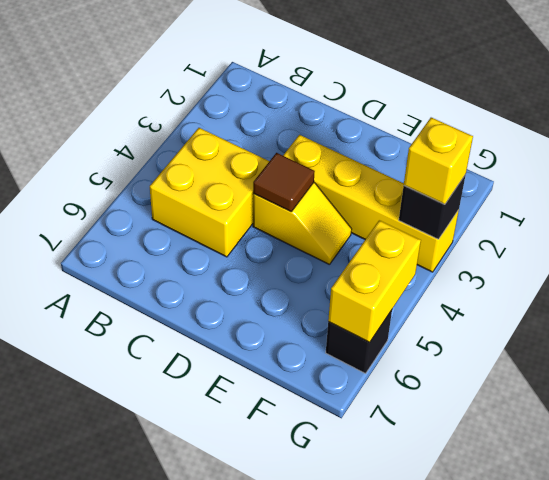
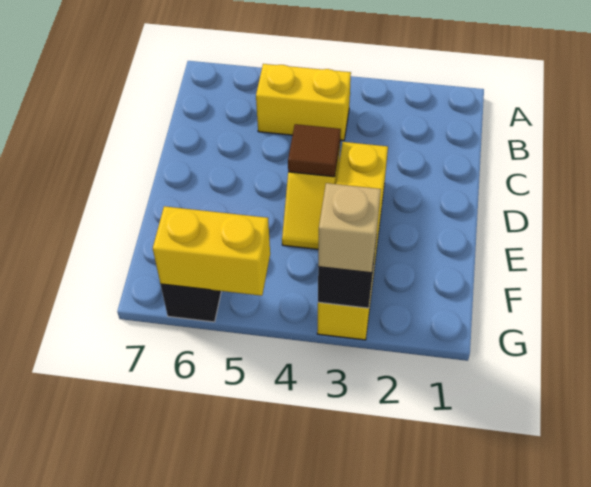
yellow 2x2 brick [150,128,269,257] -> yellow 1x2 brick [256,64,351,140]
yellow 1x1 brick [404,118,473,204] -> tan 1x1 brick [318,183,381,273]

